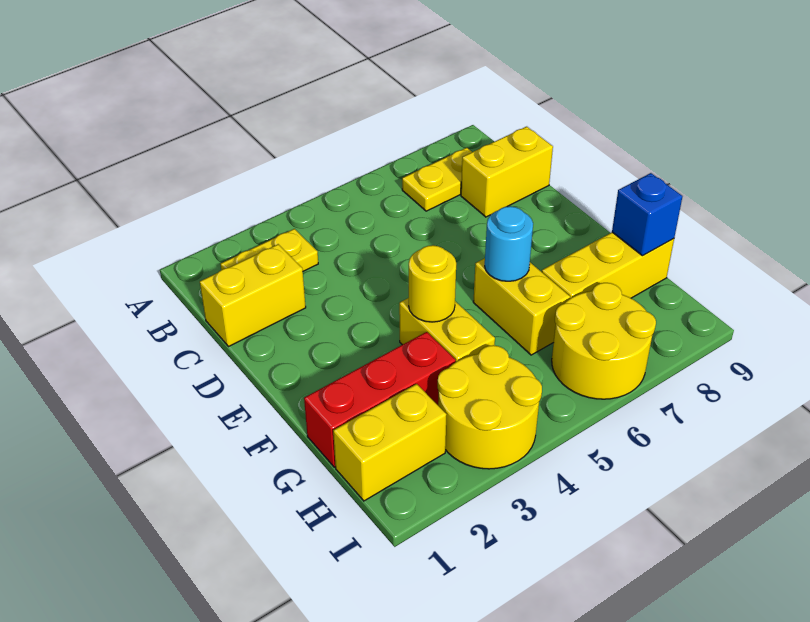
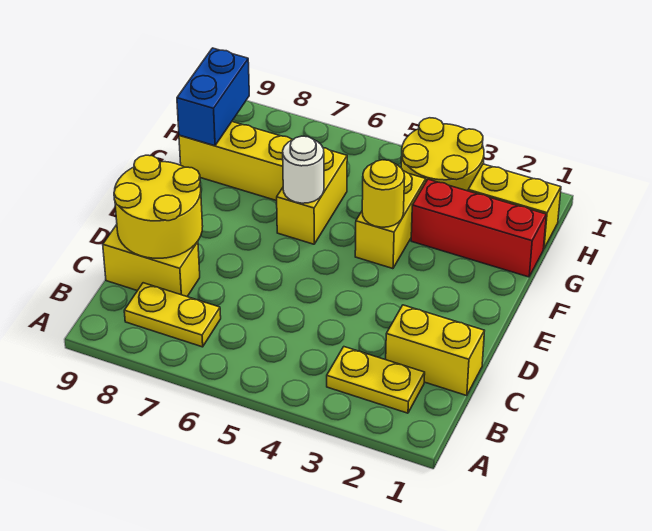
cyan 1x1 round brick [485,206,533,281] -> white 1x1 round brick [283,136,324,203]
blue 1x1 brick [612,173,683,256] -> blue 1x2 brick [177,48,249,146]
yellow 2x2 round brick [552,283,656,399] -> yellow 2x2 round brick moved to [114,155,203,258]

